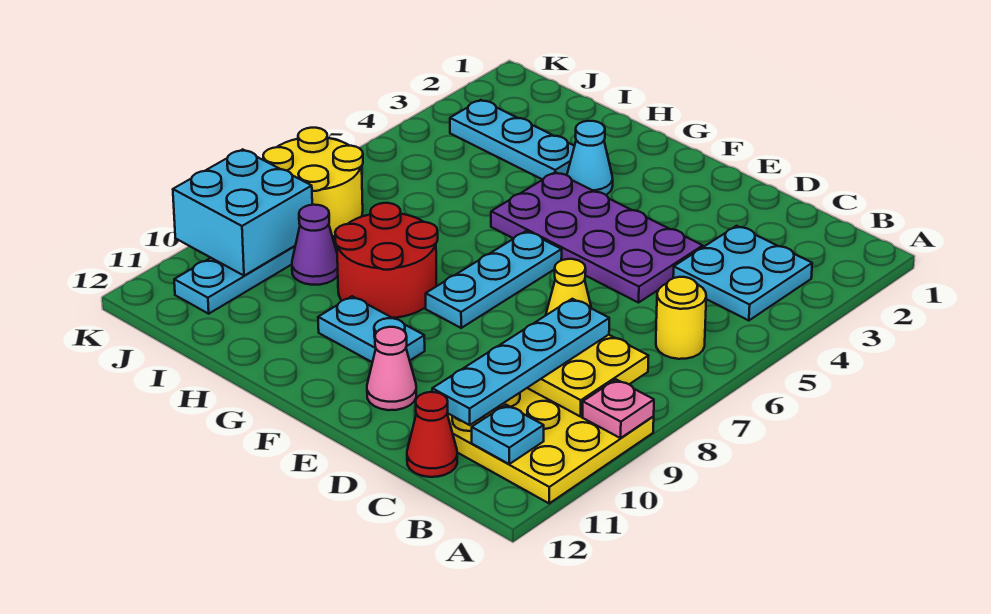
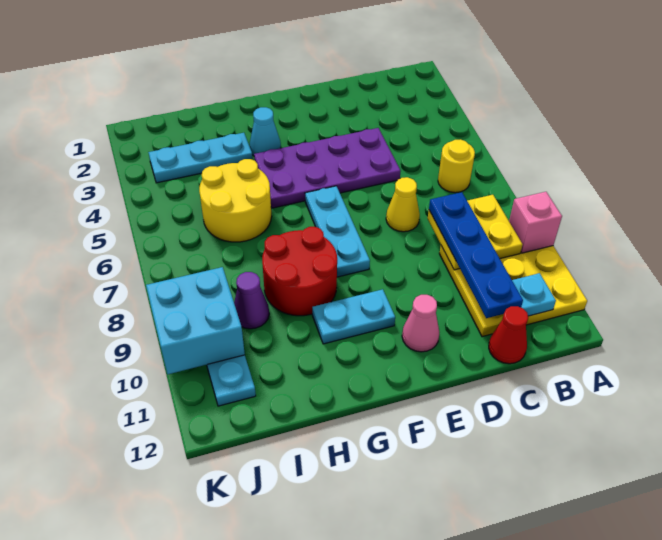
pink 1x1 plate [583,380,654,438] -> pink 1x1 brick [509,192,562,253]
cyan 2x2 plate [673,226,812,321] -> none
cyan 1x4 plate [432,299,609,425] -> blue 1x4 plate [429,192,523,318]
yellow 2x2 round brick [263,128,363,237] -> yellow 2x2 round brick moved to [199,159,272,242]

